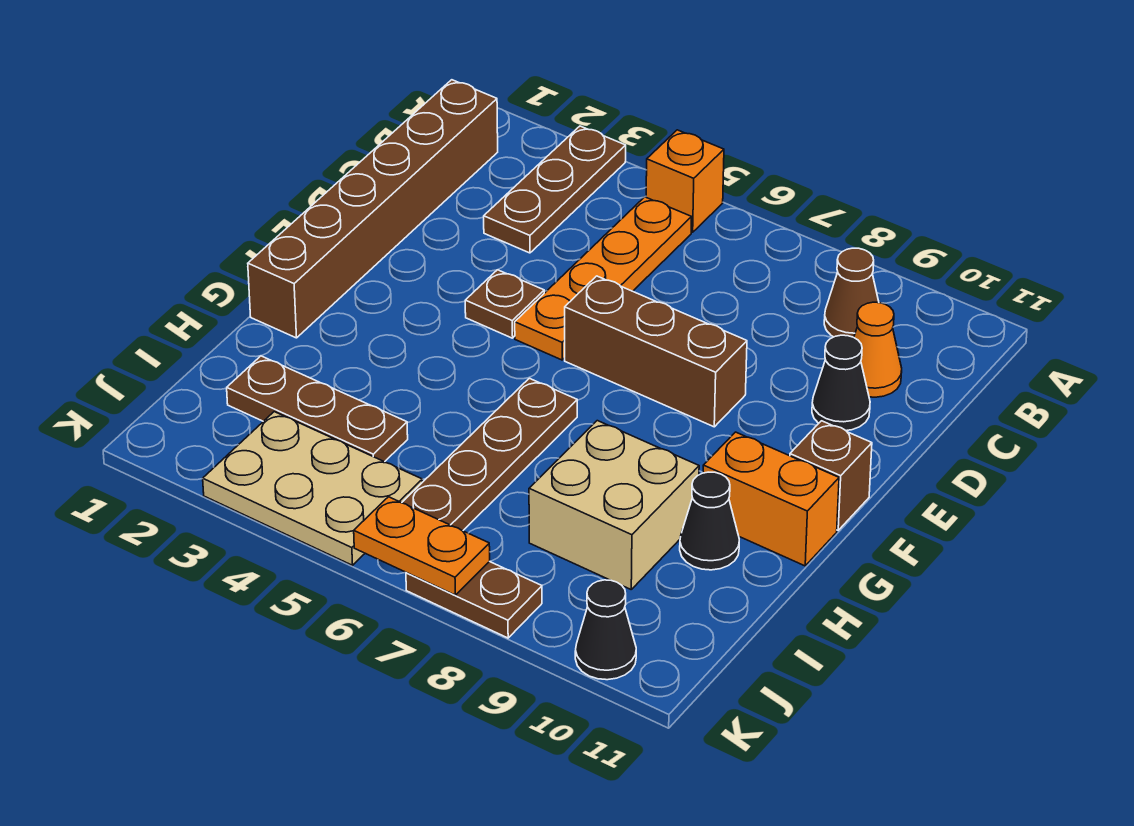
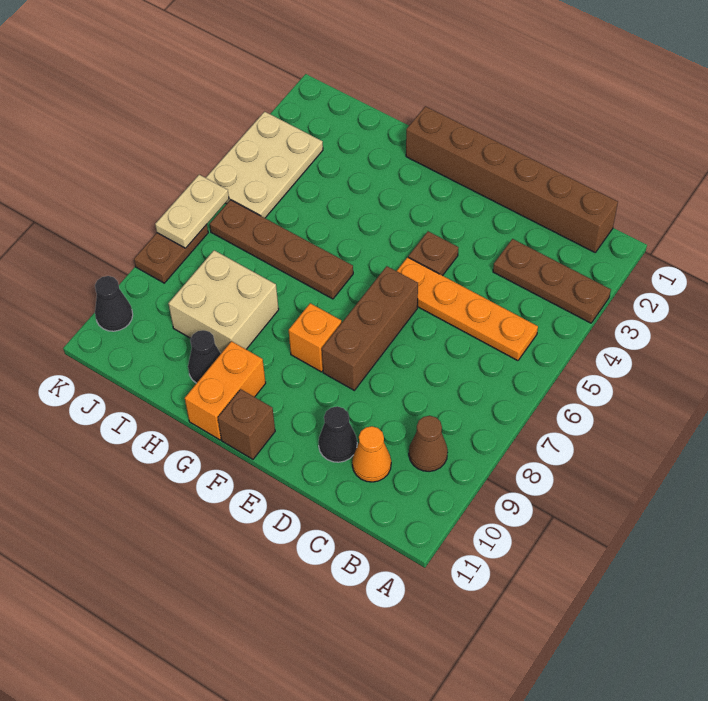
orange 1x1 brick [646,130,724,232] -> orange 1x1 brick moved to [289,303,342,372]
brown 1x3 plate [227,356,408,462] -> none
orange 1x2 plate [354,497,490,595] -> tan 1x2 plate [155,175,229,248]

